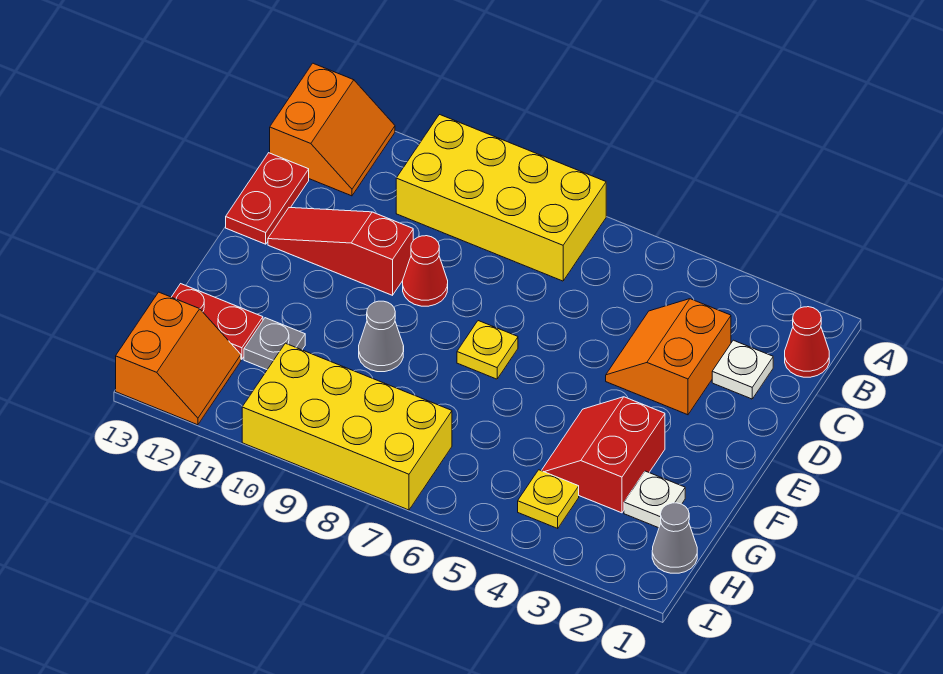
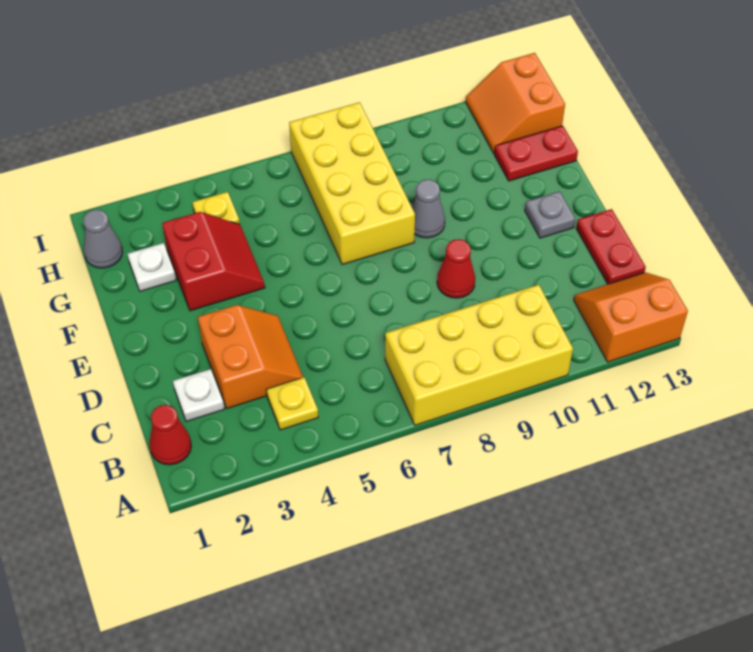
orange 2x2 slope [270,63,395,196] -> orange 2x2 slope turned to [574,272,688,362]
red 1x3 slope [268,208,413,295] -> none
yellow 1x1 plate [457,321,518,379] -> yellow 1x1 plate moved to [266,377,318,430]
grey 1x1 plate [244,318,305,369] -> grey 1x1 plate moved to [525,191,575,238]
yellow 2x4 brick [242,343,452,510] -> yellow 2x4 brick turned to [289,102,415,265]

